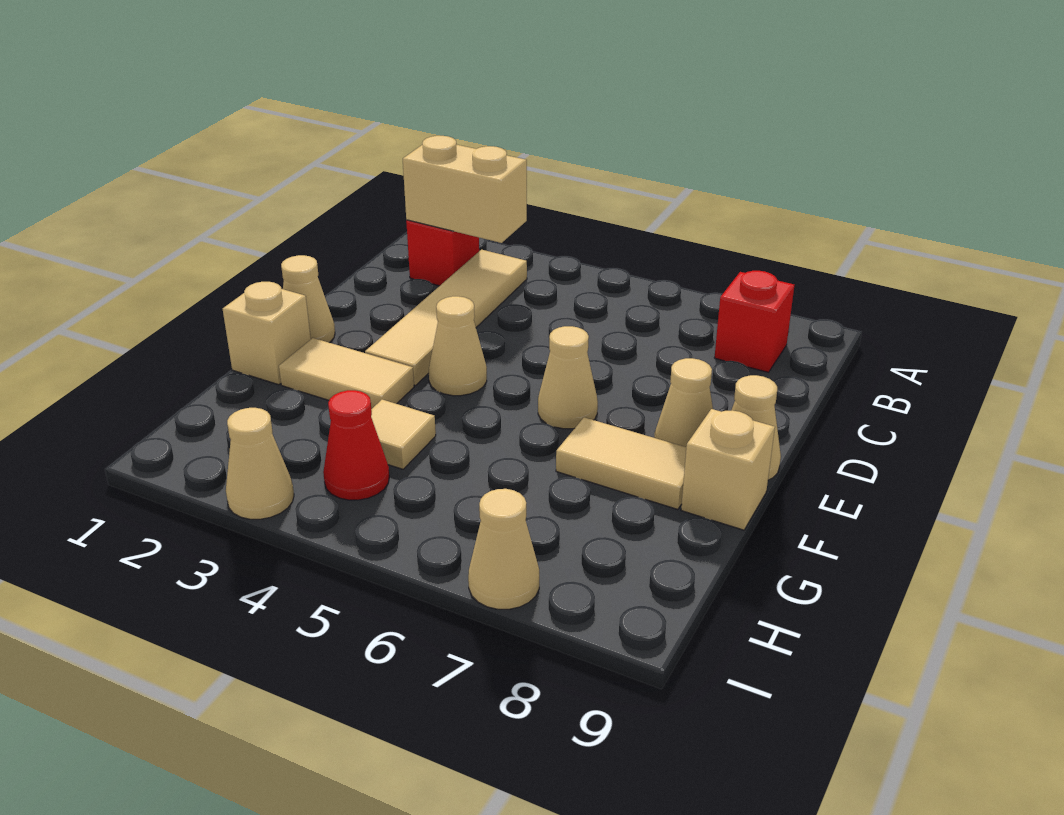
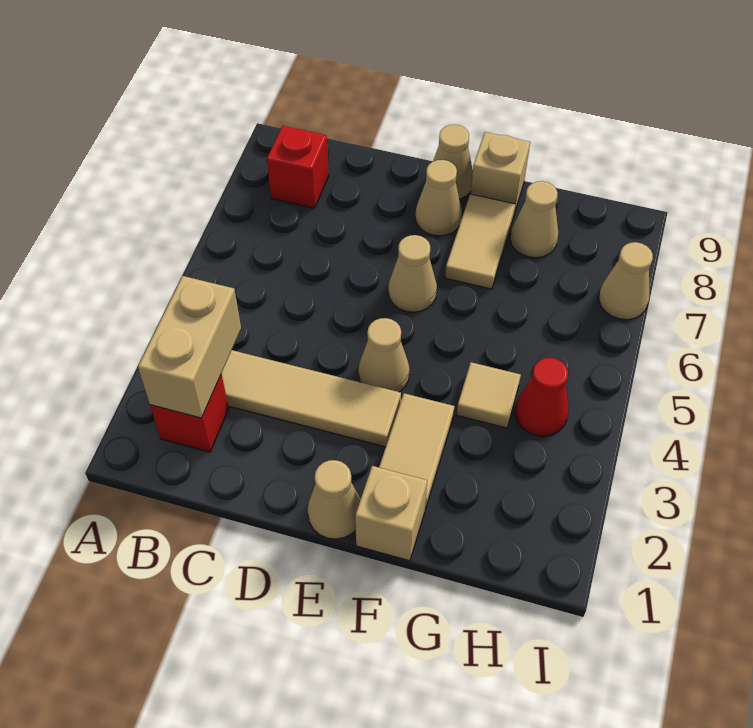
tan 1x1 cone [226,408,294,519] -> tan 1x1 cone moved to [510,181,558,258]

